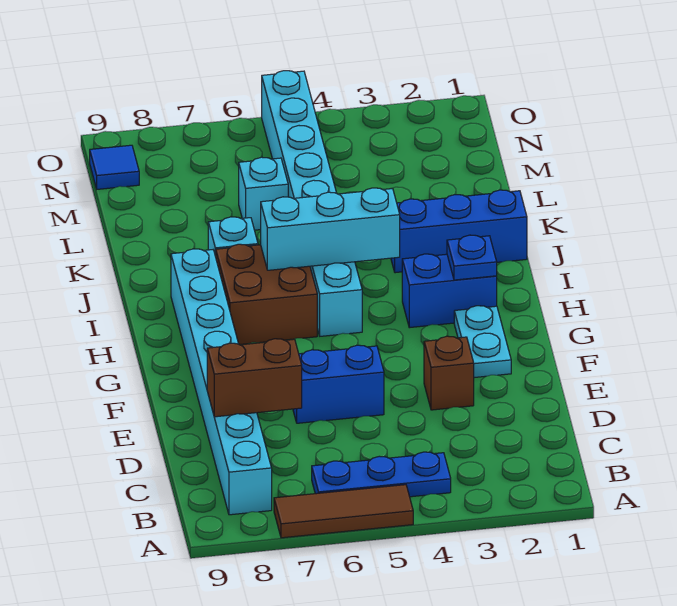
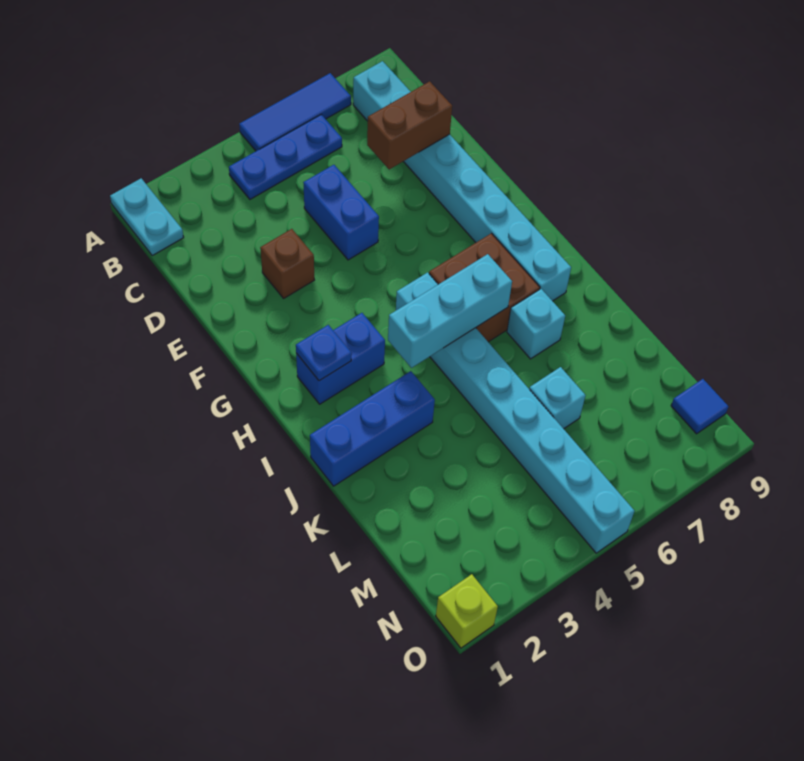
brown 1x3 tile [274,485,413,538] -> blue 1x3 tile [239,73,351,151]
blue 1x2 brick [293,345,384,423] -> blue 1x2 brick turned to [303,165,379,260]
cyan 1x2 plate [454,306,511,378] -> cyan 1x2 plate moved to [110,178,184,256]
none -> lime 1x1 brick [436,574,498,648]

